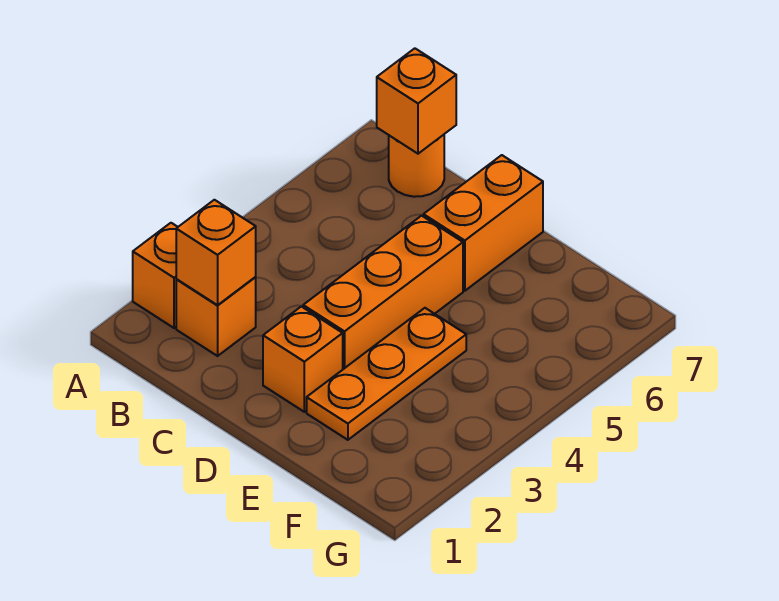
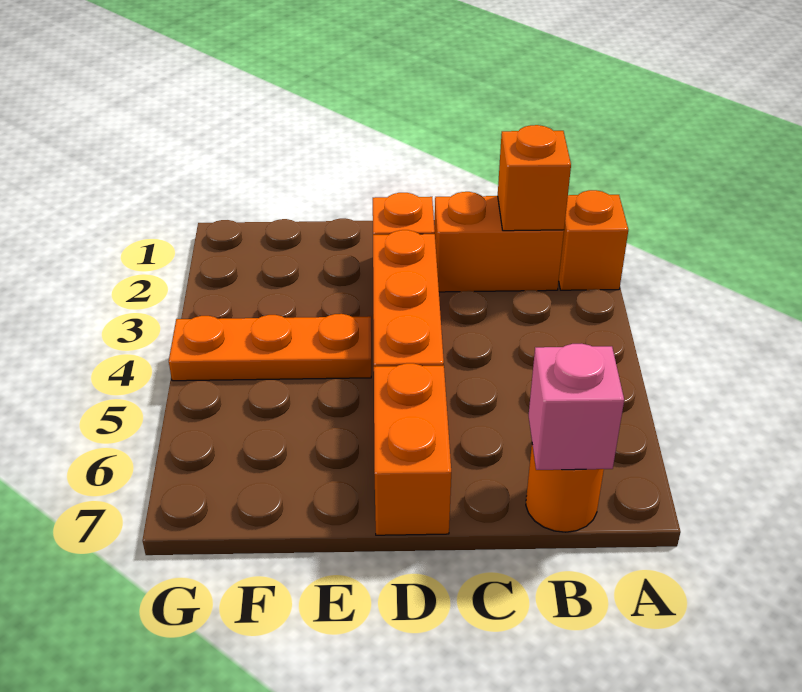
orange 1x1 brick [176,277,256,356] -> orange 1x2 brick [434,192,564,292]
orange 1x1 brick [377,48,456,154] -> pink 1x1 brick [528,344,624,470]
orange 1x3 plate [307,308,466,440] -> orange 1x3 plate turned to [169,314,371,381]

